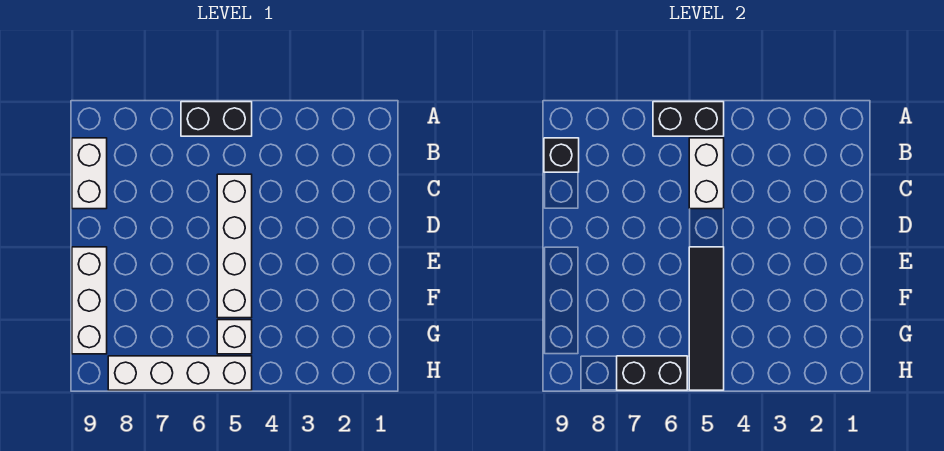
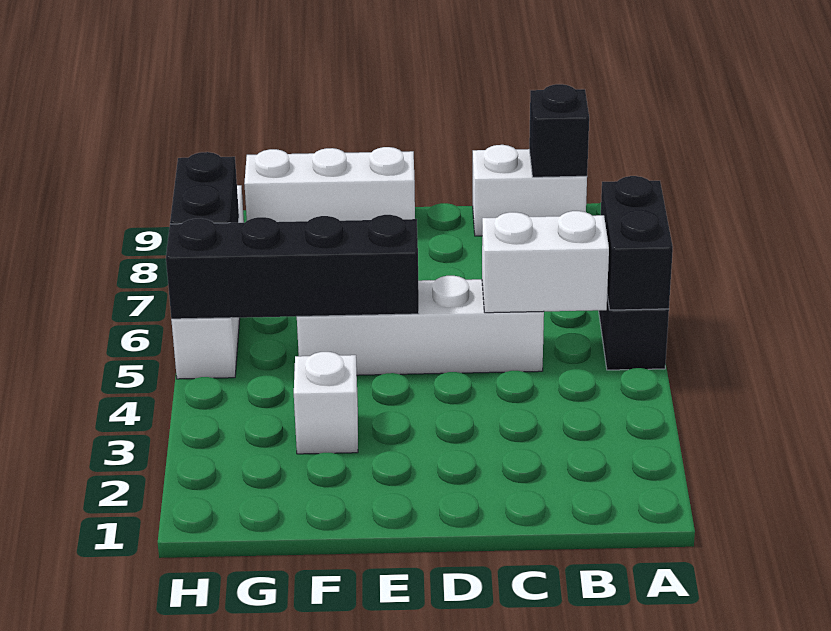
black 1x4 tile [689,247,724,390] -> black 1x4 brick [166,215,419,319]
white 1x1 brick [217,320,252,354] -> white 1x1 brick moved to [294,352,358,454]

